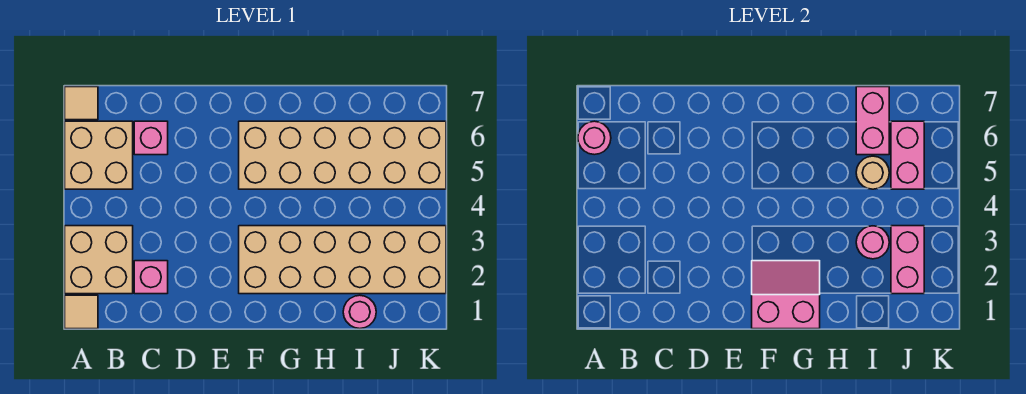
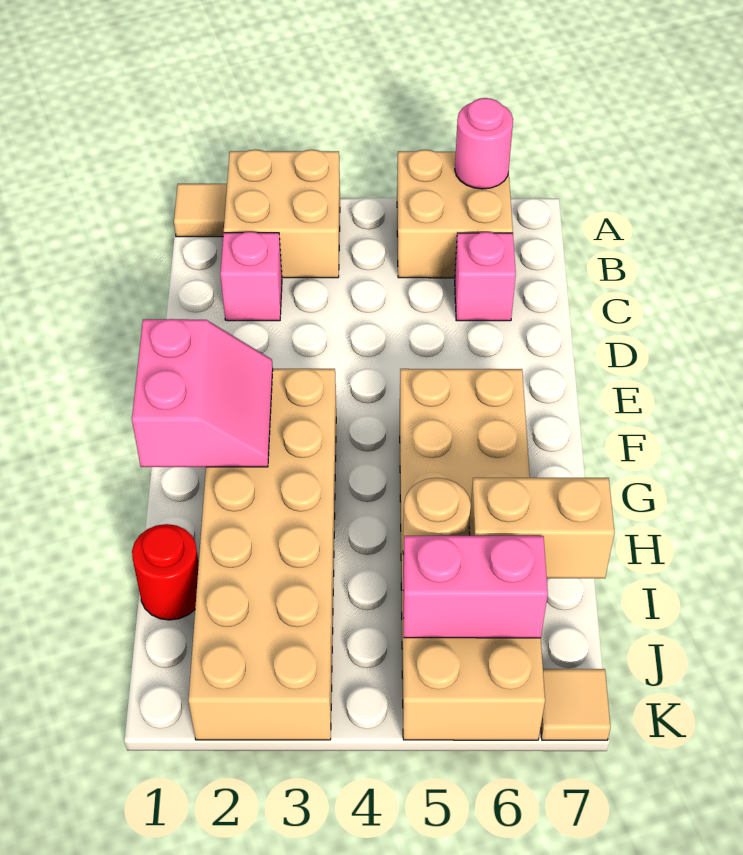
tan 1x1 tile [65,87,98,120] -> tan 1x1 tile moved to [541,669,611,740]
pink 1x1 round brick [343,295,376,329] -> red 1x1 round brick [132,524,199,620]
pink 1x1 round brick [856,226,889,259] -> none
pink 1x2 brick [856,87,889,155] -> tan 1x2 brick [469,478,615,578]
pink 1x2 brick [891,226,924,294] -> none

